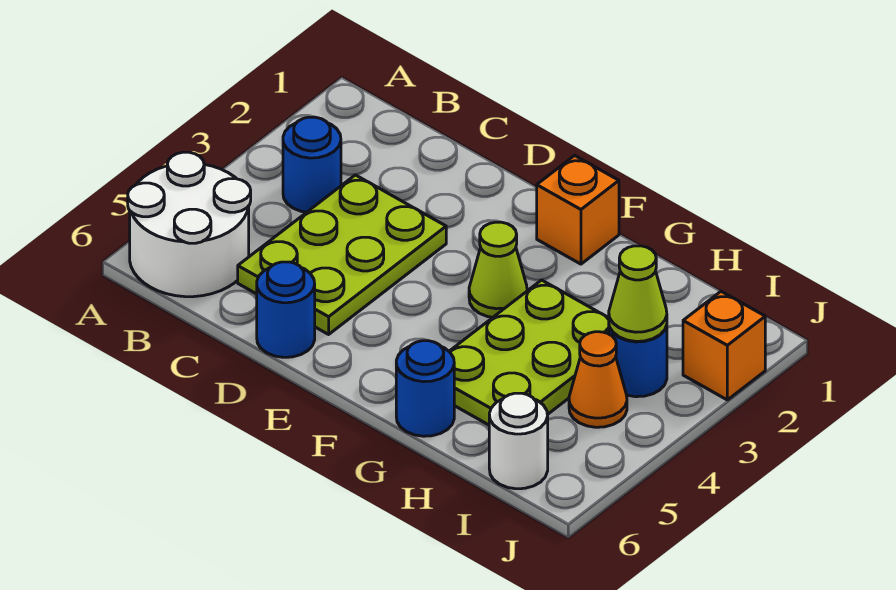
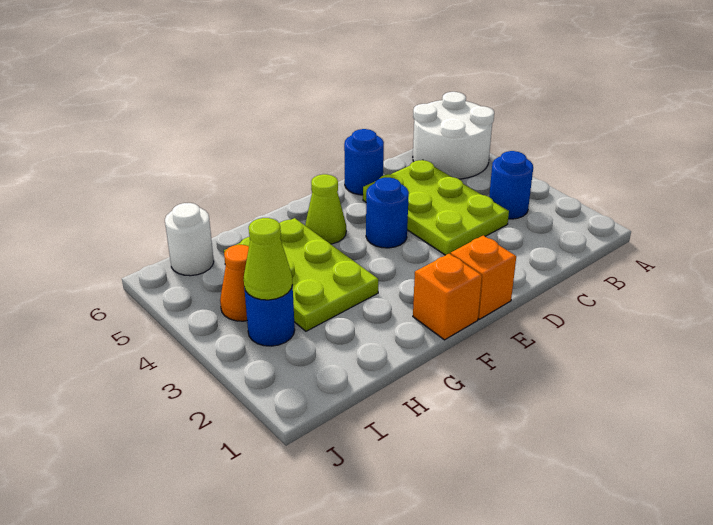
lime 1x1 cone [469,222,527,317] -> lime 1x1 cone moved to [305,174,346,244]
blue 1x1 round brick [396,341,454,436] -> blue 1x1 round brick moved to [366,178,409,248]
orange 1x1 brick [683,291,765,400] -> orange 1x1 brick moved to [451,236,516,319]

